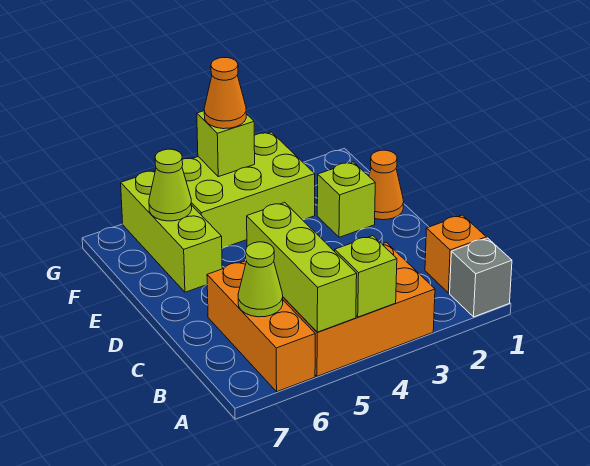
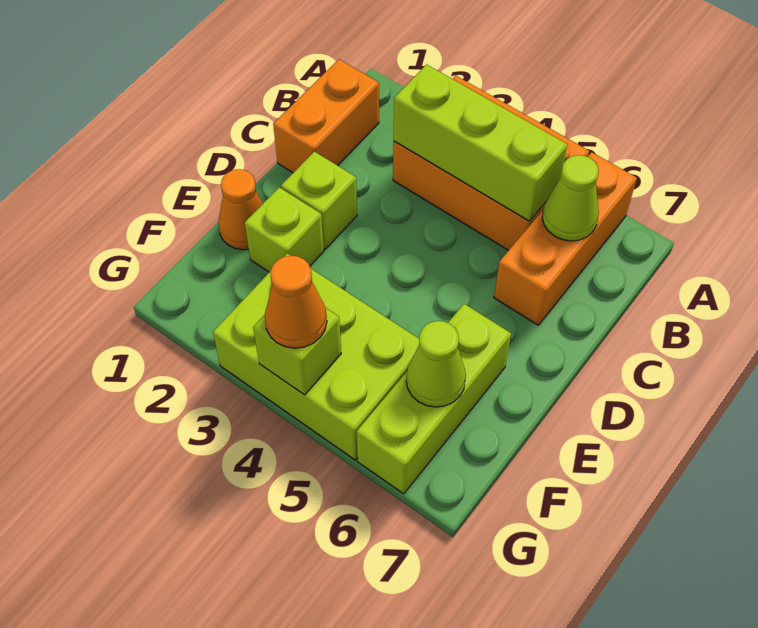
grey 1x1 brick [450,238,512,317] -> none
lime 1x1 brick [335,236,397,317] -> lime 1x1 brick moved to [281,152,357,249]
lime 1x3 brick [247,202,357,332] -> lime 1x3 brick turned to [394,65,568,221]
orange 1x1 brick [425,215,486,293] -> orange 1x2 brick [273,59,379,173]

